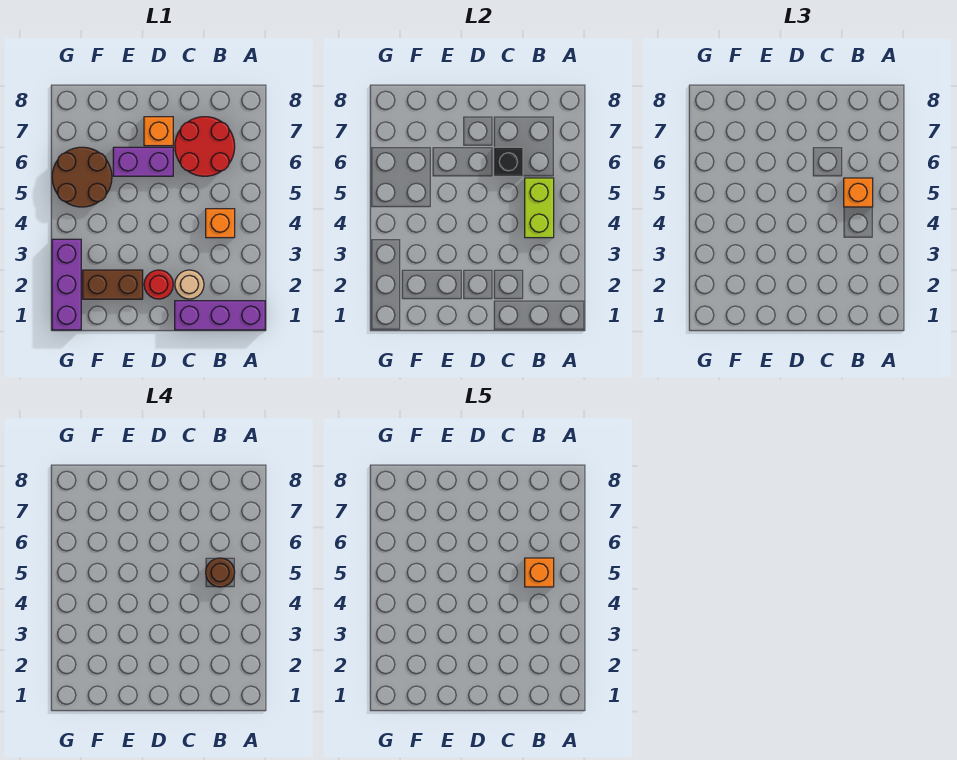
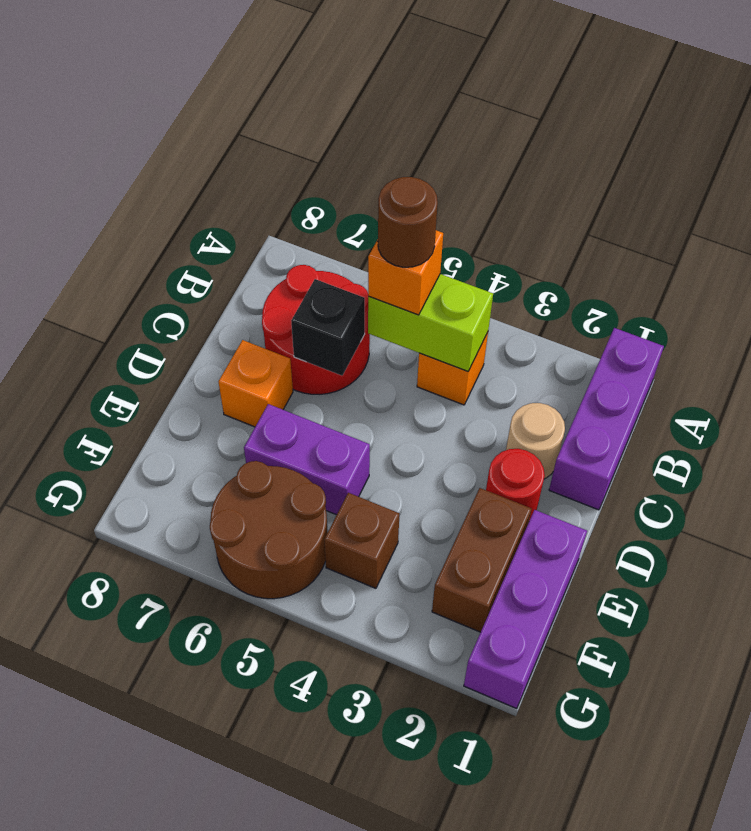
orange 1x1 brick [525,558,554,587] -> none
purple 1x2 brick [113,147,173,176] -> purple 1x2 brick turned to [244,404,370,515]
none -> brown 1x1 brick [324,493,399,588]
purple 1x3 brick [52,239,81,330] -> purple 1x3 brick turned to [464,510,587,709]

